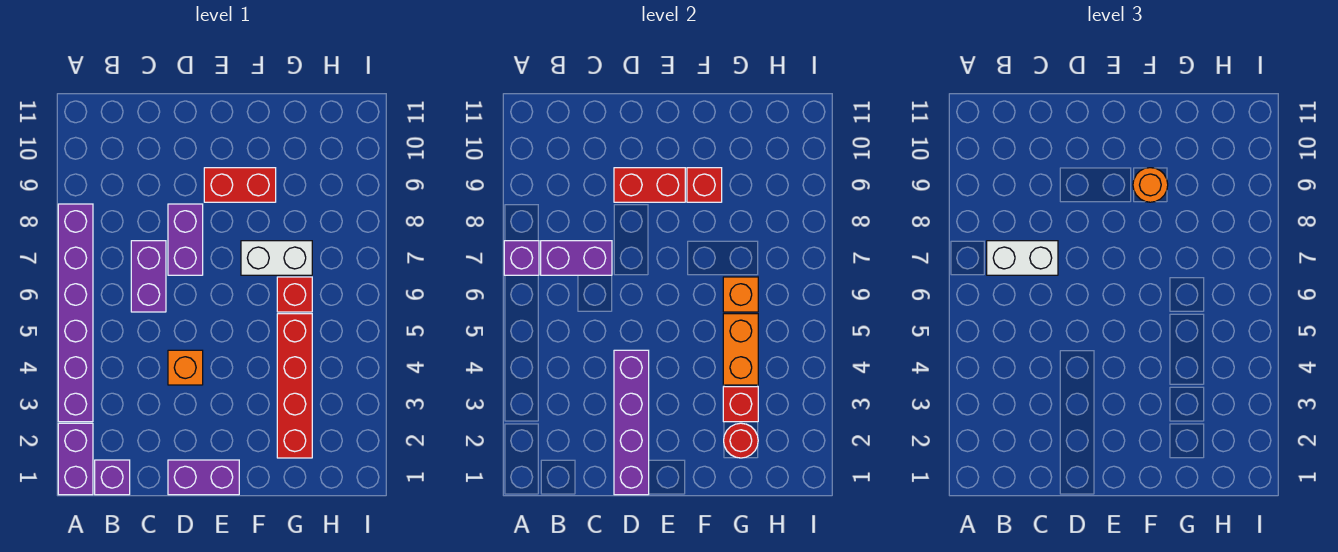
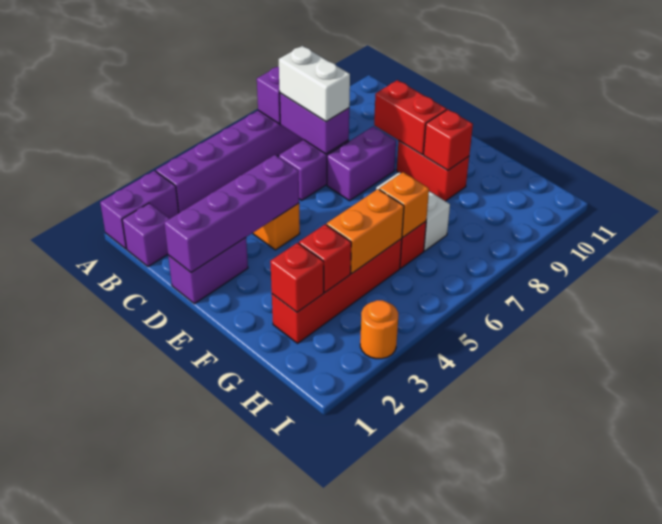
purple 1x2 brick [168,460,239,495] -> purple 1x2 brick turned to [168,238,248,304]
orange 1x1 round brick [1133,168,1168,202] -> orange 1x1 round brick moved to [360,300,398,359]
red 1x1 round brick [724,423,758,458] -> red 1x1 brick [270,243,324,312]

